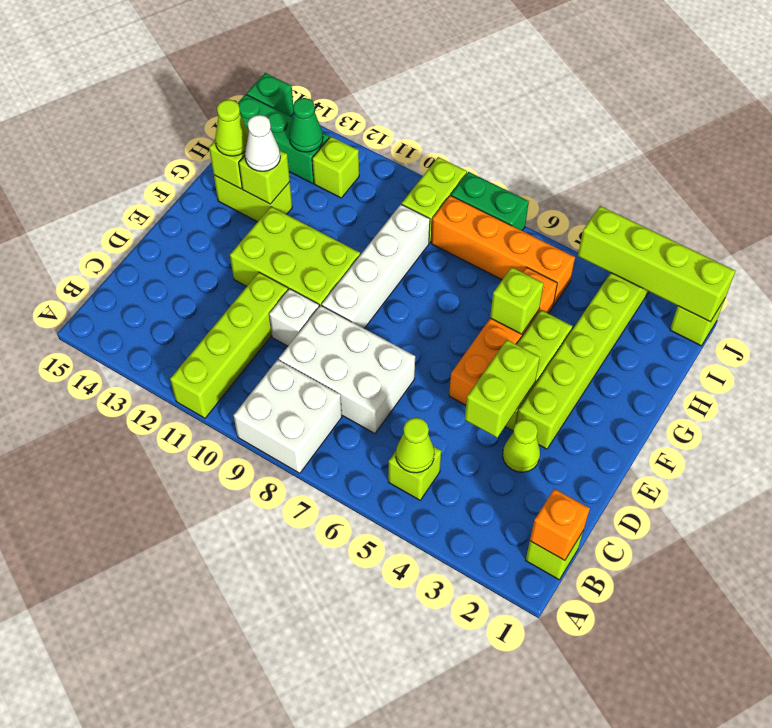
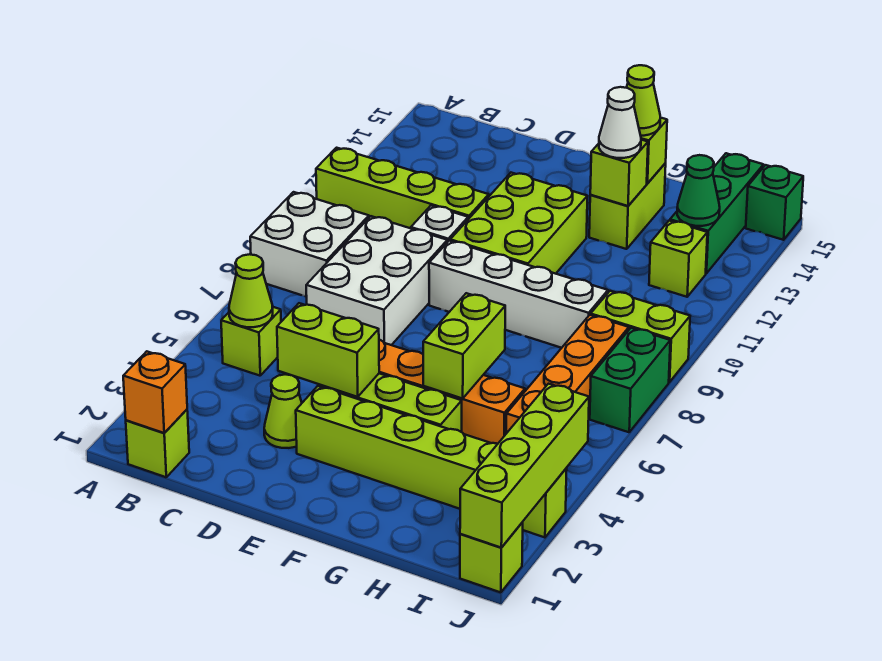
lime 1x1 brick [490,267,544,334] -> lime 1x2 brick [423,293,505,399]

